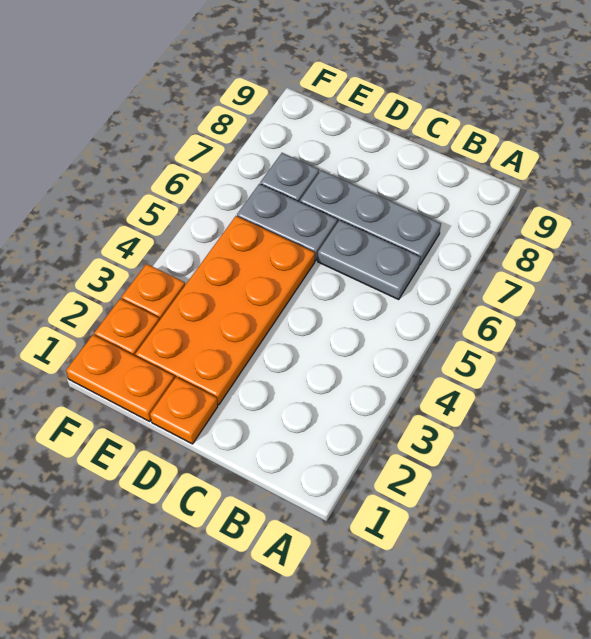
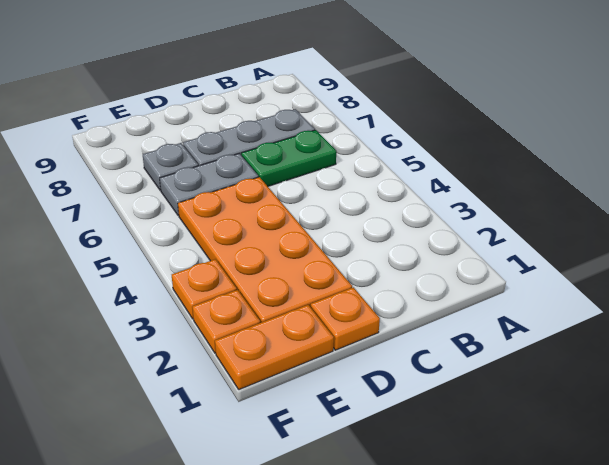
grey 1x2 plate [318,220,420,299] -> green 1x2 plate [241,130,336,186]

